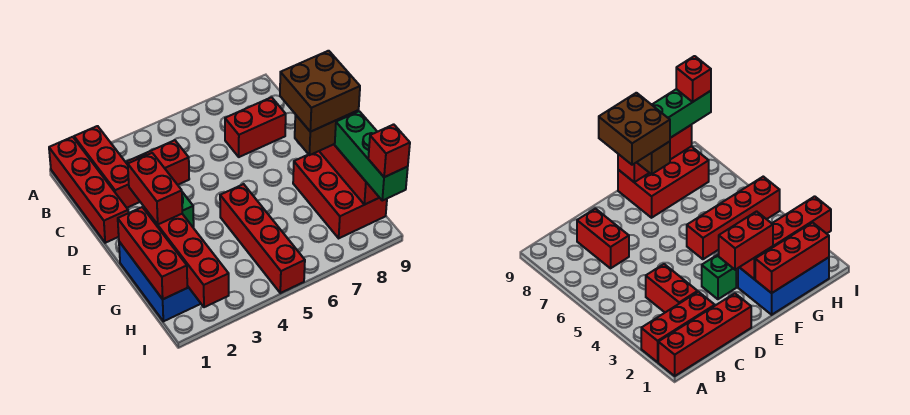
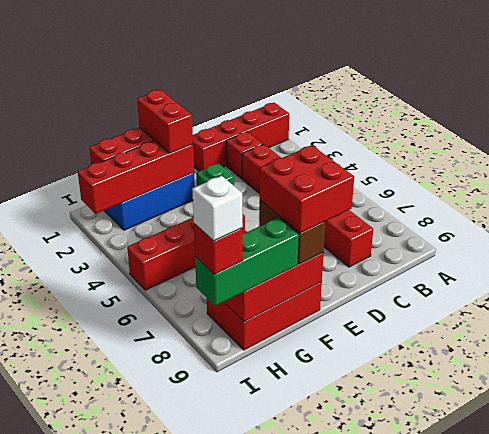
red 1x3 brick [74,126,140,208] -> red 1x1 brick [226,132,263,179]
red 1x2 brick [128,153,182,224] -> red 1x2 brick turned to [137,90,193,153]
brown 2x2 brick [280,51,360,132] -> red 2x2 brick [260,145,354,233]
none -> white 1x1 brick [192,176,243,241]

